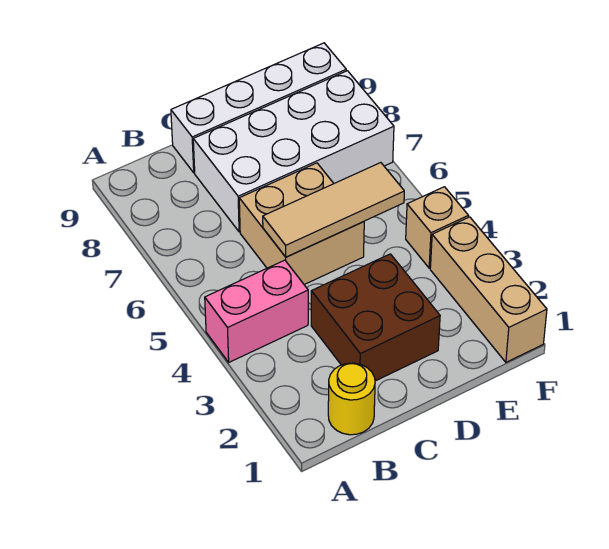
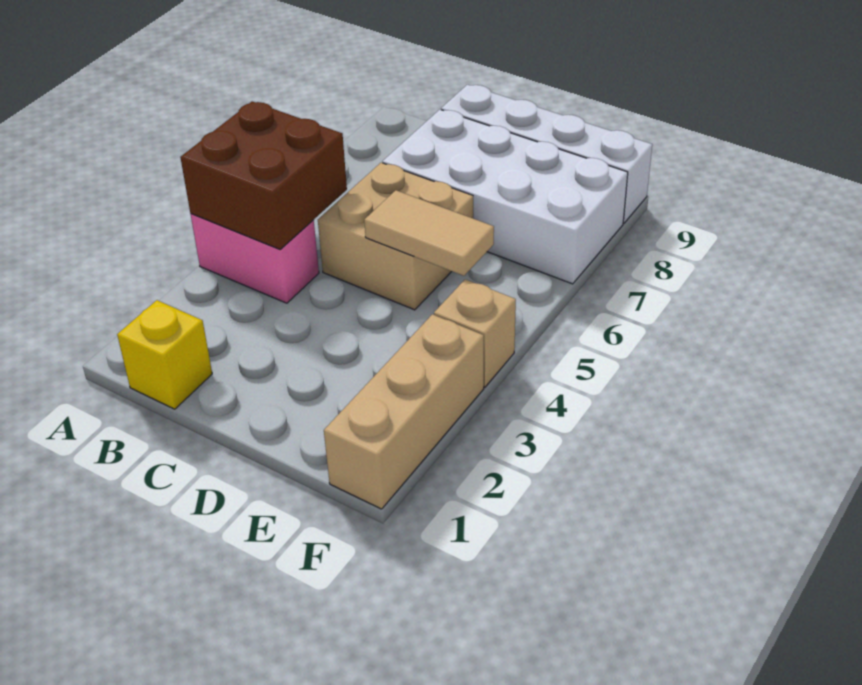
yellow 1x1 round brick [328,363,375,435] -> yellow 1x1 brick [117,300,212,409]
brown 2x2 brick [311,254,440,381] -> brown 2x2 brick moved to [180,101,347,249]
tan 1x3 tile [263,163,404,257] -> tan 1x2 tile [364,190,494,276]

